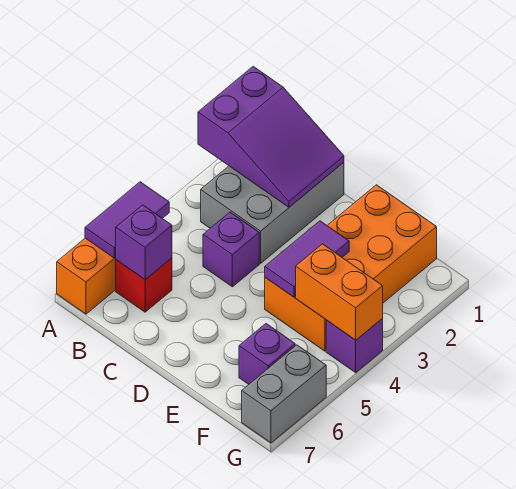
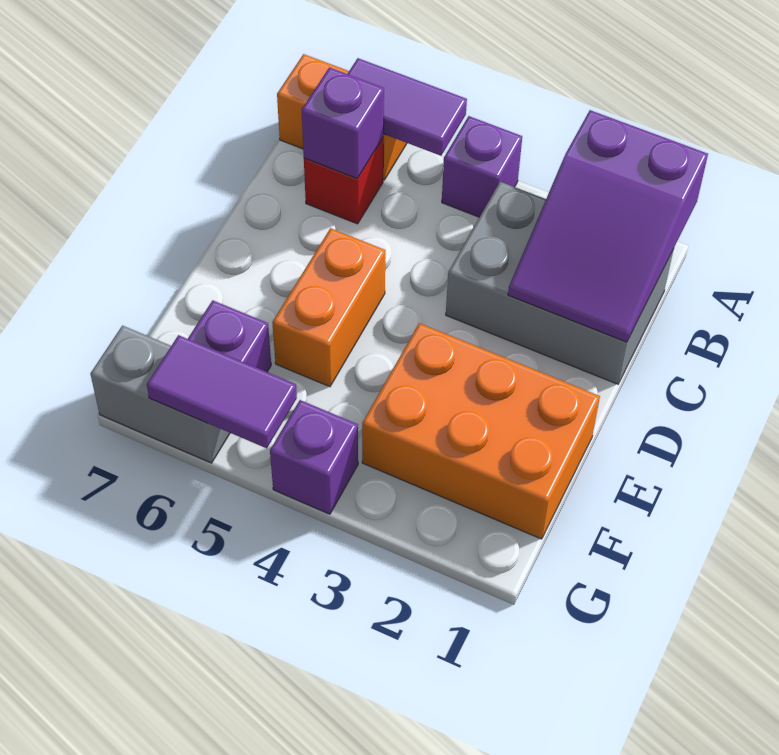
purple 1x1 brick [203,212,259,287] -> purple 1x1 brick moved to [442,116,522,217]
orange 2x4 brick [265,185,437,351] -> orange 2x3 brick [362,323,600,539]
purple 1x2 tile [265,221,349,297] -> purple 1x2 tile moved to [147,335,297,448]
orange 1x2 brick [296,244,383,340] -> orange 1x2 brick moved to [272,228,385,387]

